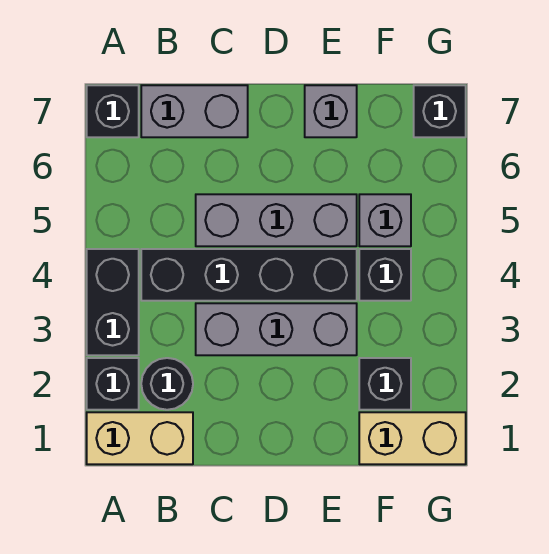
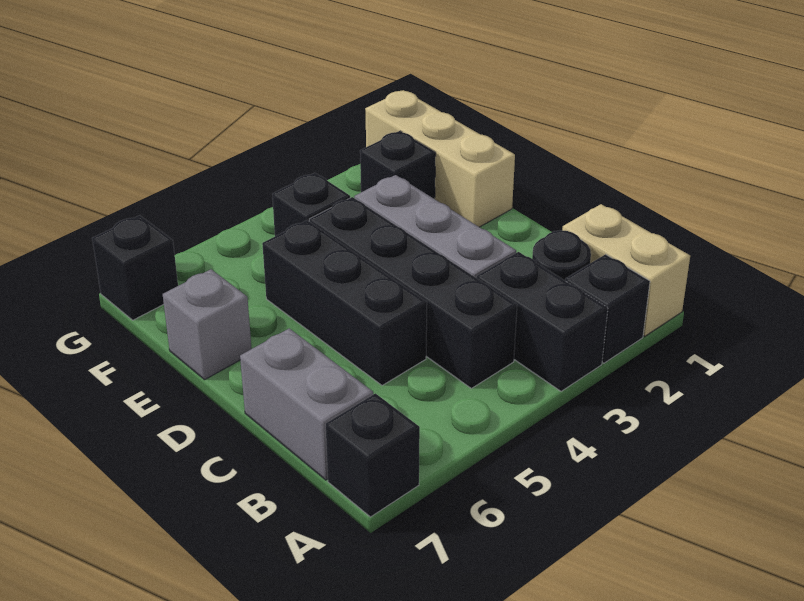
black 1x2 brick [87,249,139,355] -> black 1x2 brick turned to [477,252,608,391]
grey 1x3 brick [196,194,357,246] -> black 1x3 brick [262,220,427,385]
tan 1x2 brick [359,412,466,464] -> tan 1x3 brick [365,90,515,227]
grey 1x1 brick [359,194,411,246] -> none

